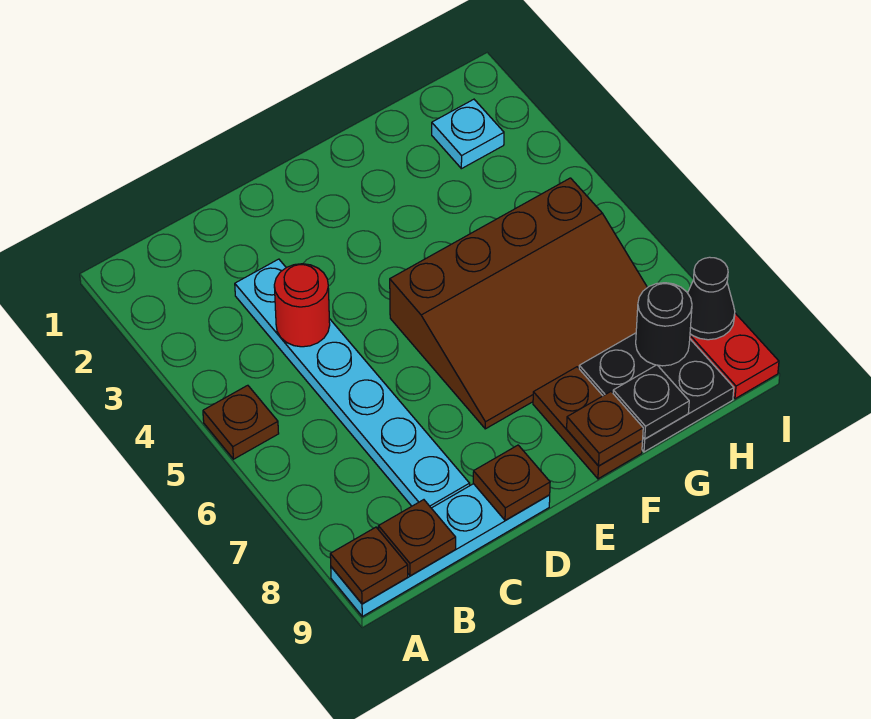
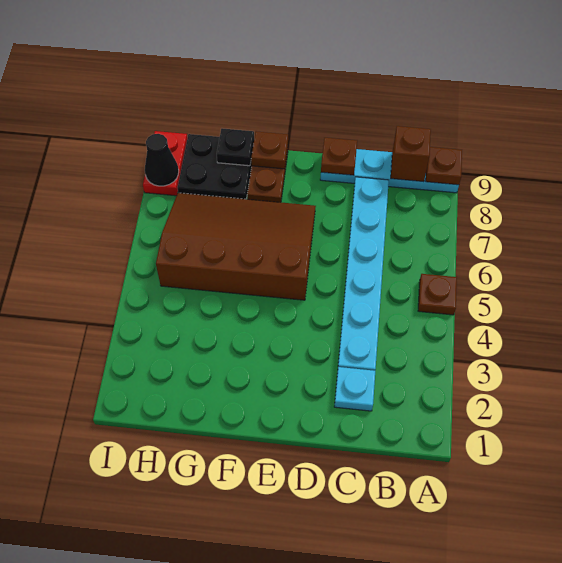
brown 1x1 plate [378,500,456,576] -> brown 1x1 brick [391,126,431,182]
red 1x1 round brick [274,264,330,347] -> none
cyan 1x1 plate [432,99,504,169] -> cyan 1x1 plate moved to [334,367,375,411]
black 1x1 round brick [636,283,692,366] -> none

